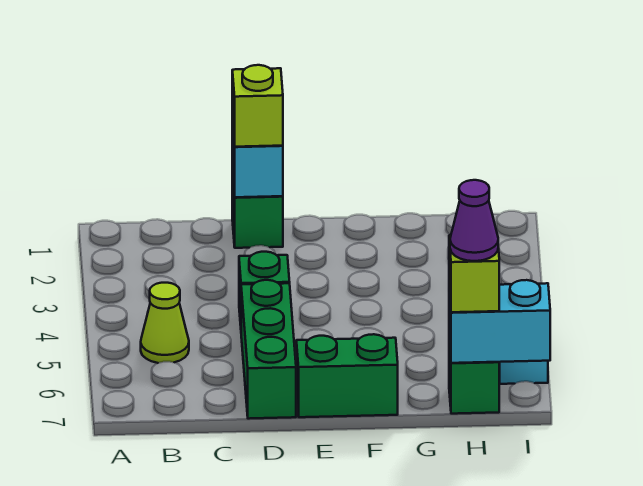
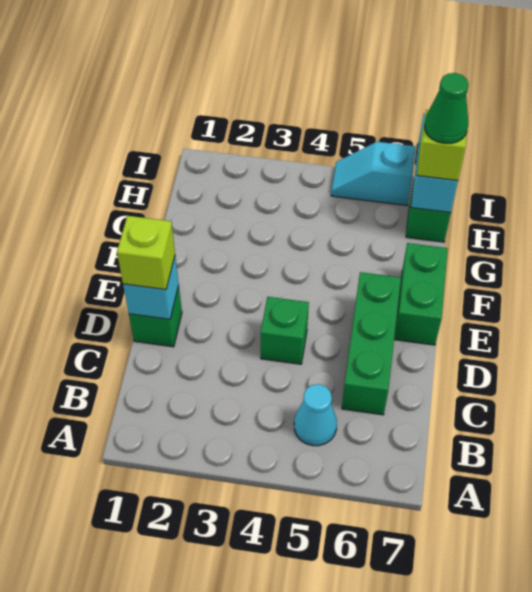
lime 1x1 cone [141,283,189,363] -> cyan 1x1 cone [294,384,337,446]
green 1x3 brick [241,280,296,419] -> green 1x3 brick turned to [342,272,401,415]
purple 1x1 cone [450,180,498,261] -> green 1x1 cone [424,73,469,143]

